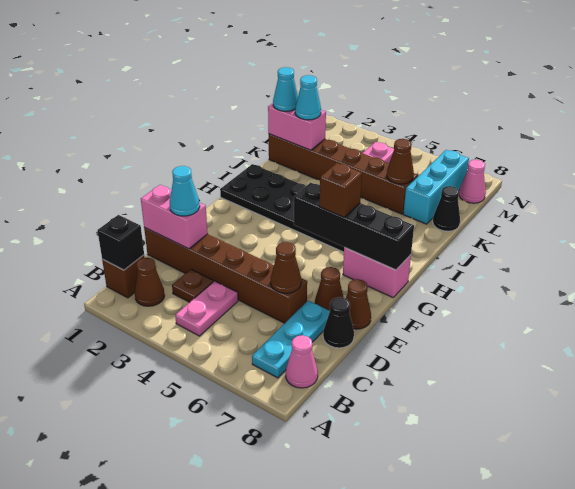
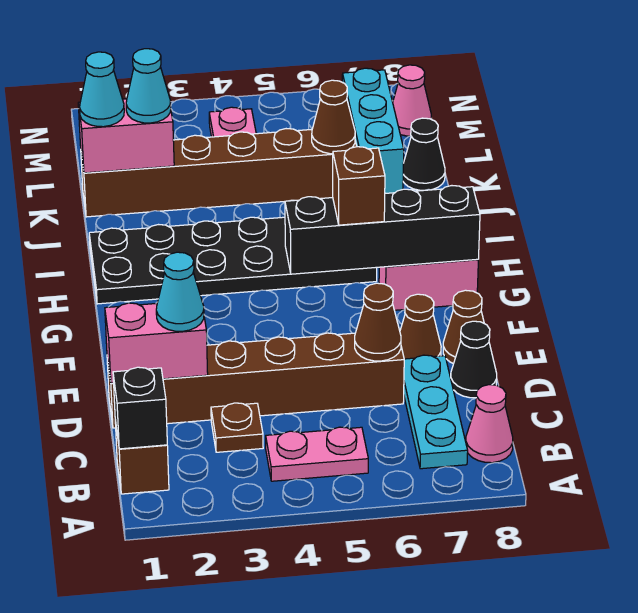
brown 1x1 cone [135,258,165,306] -> none
pink 1x2 plate [175,281,238,336] -> pink 1x2 plate turned to [266,427,368,481]

